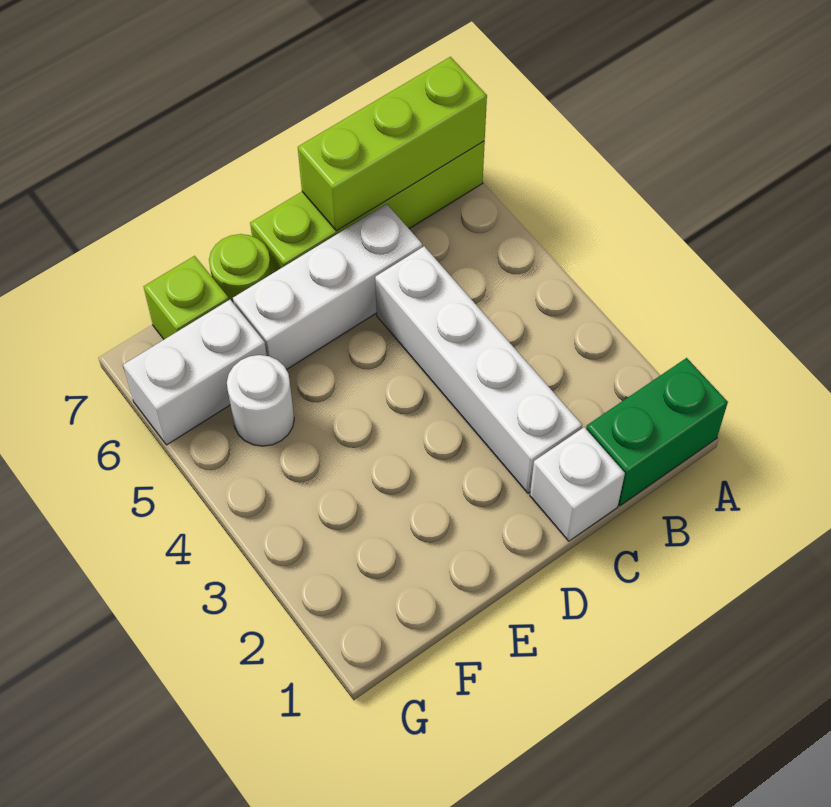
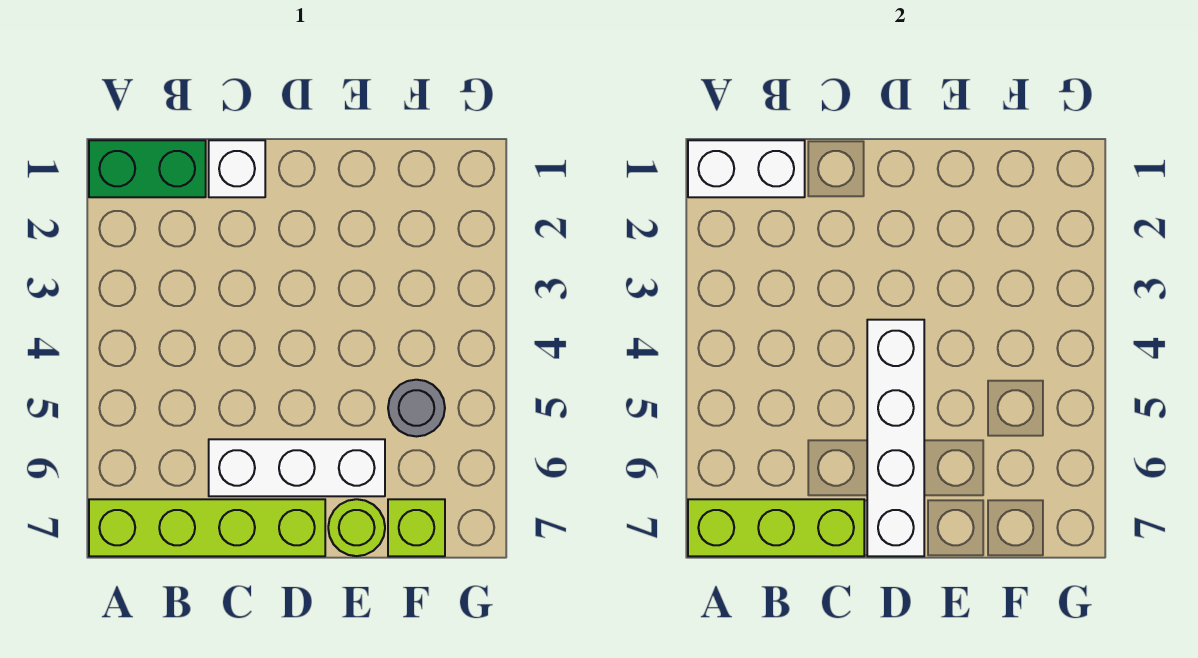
white 1x4 brick [375,246,582,493] -> white 1x4 brick moved to [867,320,924,556]
white 1x1 round brick [227,355,294,446] -> grey 1x1 round brick [388,380,445,436]
white 1x2 brick [123,300,267,445] -> white 1x2 brick moved to [688,140,805,197]

